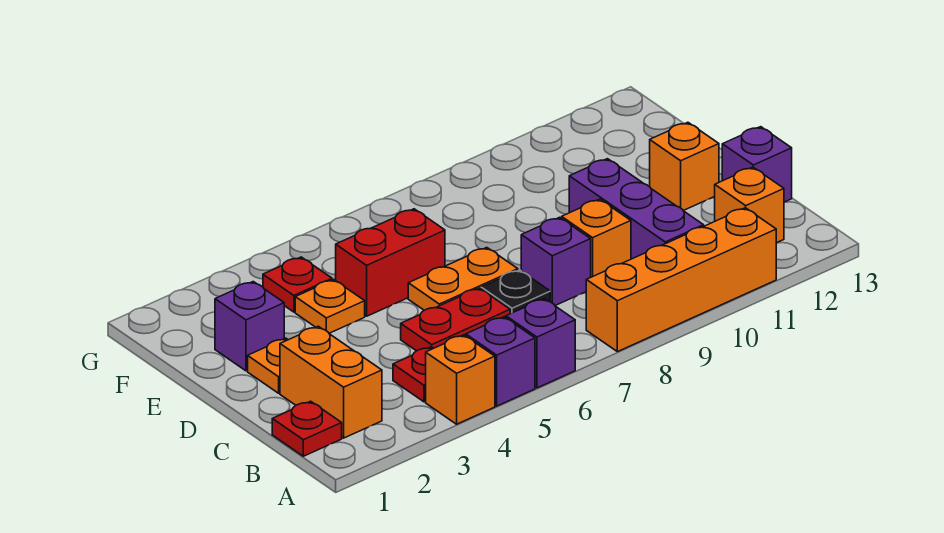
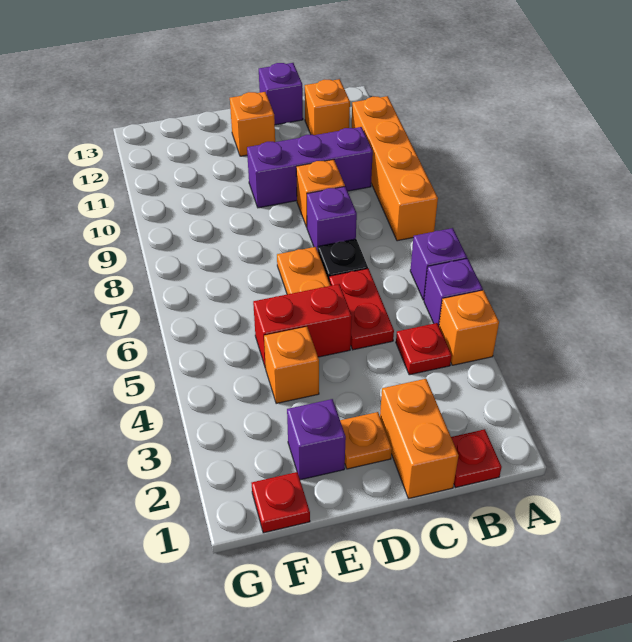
orange 1x2 brick [280,326,382,438] -> orange 1x2 brick turned to [380,379,458,499]
orange 1x1 plate [295,279,365,333] -> orange 1x1 brick [264,327,319,404]
red 1x2 brick [336,209,445,316] -> red 1x2 brick turned to [253,284,352,368]
red 1x1 plate [263,257,332,312] -> red 1x1 plate moved to [252,472,310,533]

